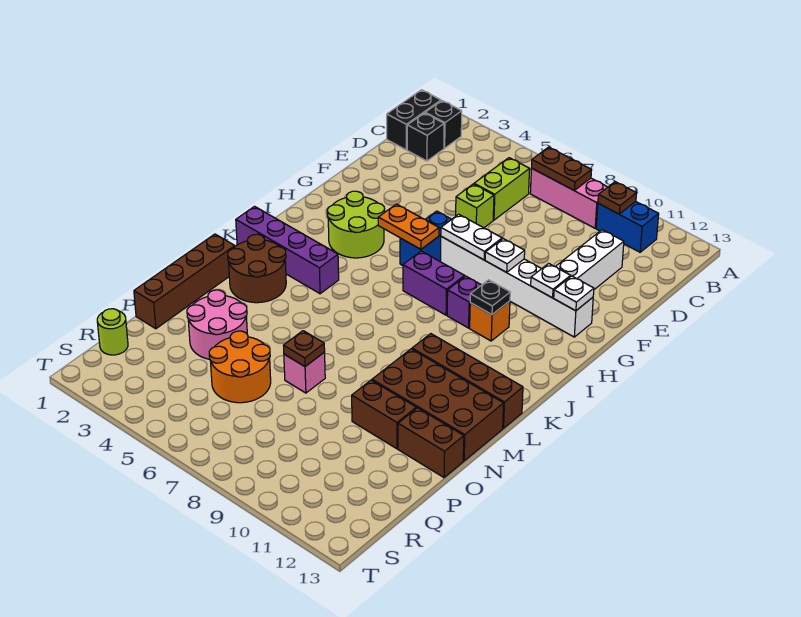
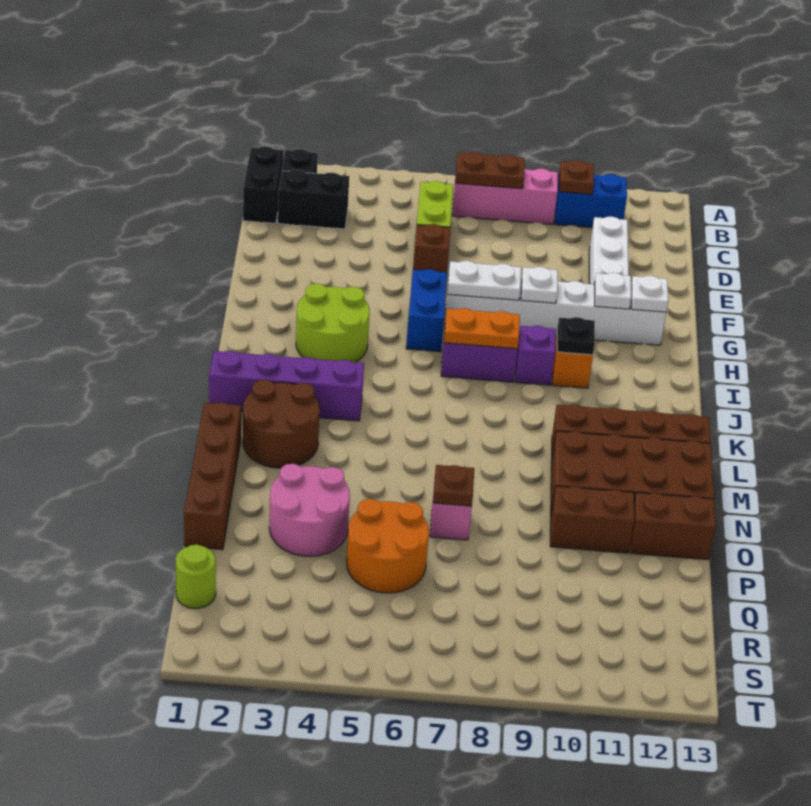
black 1x1 brick [407,113,444,161] -> black 1x2 brick [278,170,349,229]
lime 1x1 brick [456,184,494,228] -> brown 1x1 brick [413,224,450,272]
orange 1x2 plate [378,204,439,249] -> orange 1x2 plate moved to [444,308,520,349]

